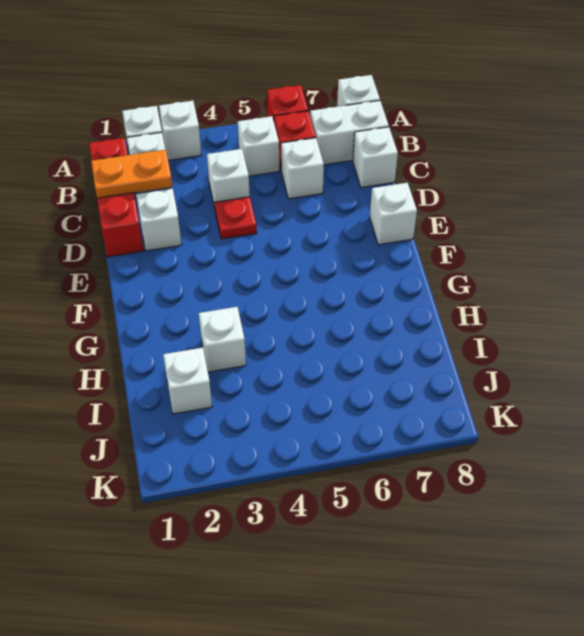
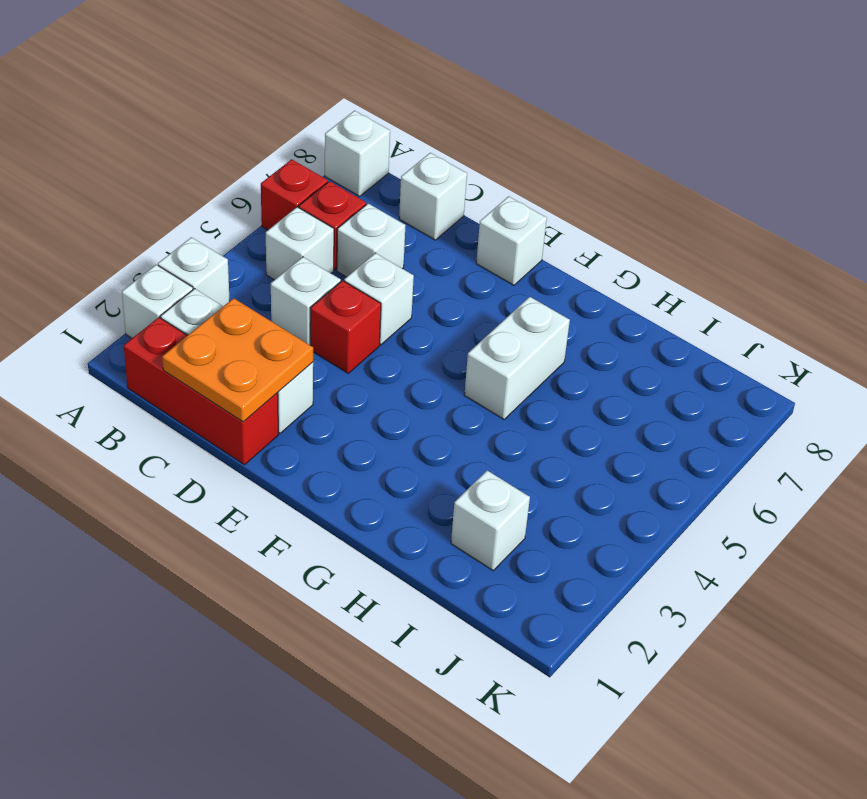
white 1x2 brick [310,100,389,165] -> white 1x2 brick moved to [464,297,570,419]
orange 1x2 plate [91,150,172,198] -> orange 2x2 plate [162,298,313,422]
red 1x1 plate [215,197,257,239] -> red 1x1 brick [310,281,381,373]
white 1x1 brick [199,307,246,372] -> white 1x1 brick moved to [344,253,414,345]

